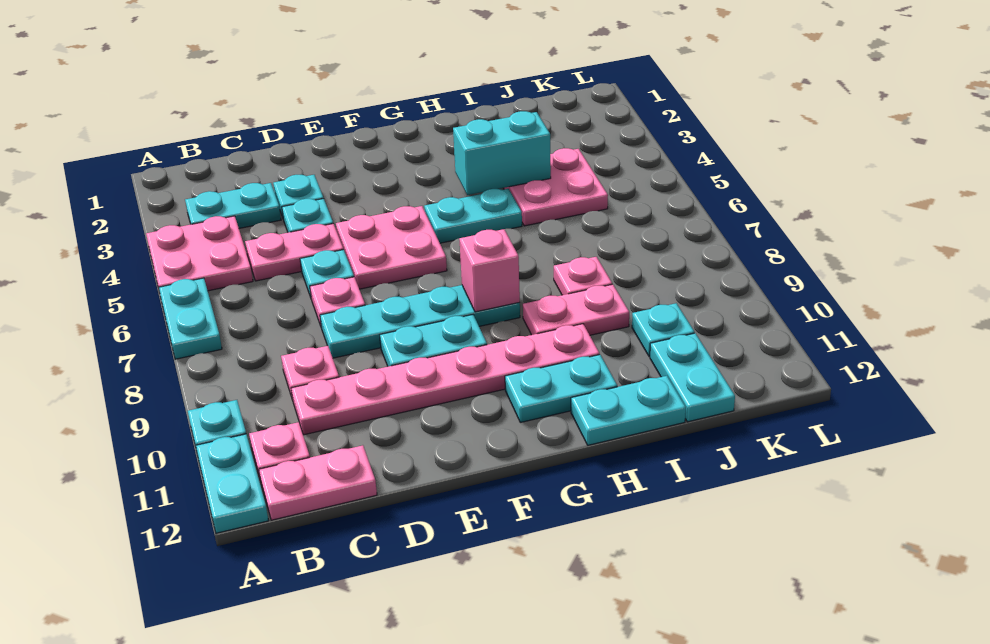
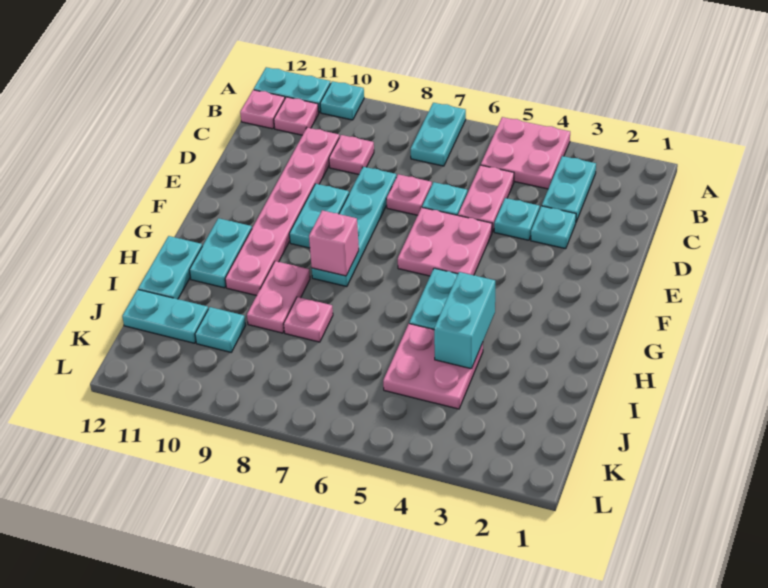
cyan 1x2 plate [159,278,222,359] -> cyan 1x2 plate turned to [411,103,466,166]
pink 1x2 plate [259,445,377,520] -> pink 1x1 plate [240,90,285,129]

